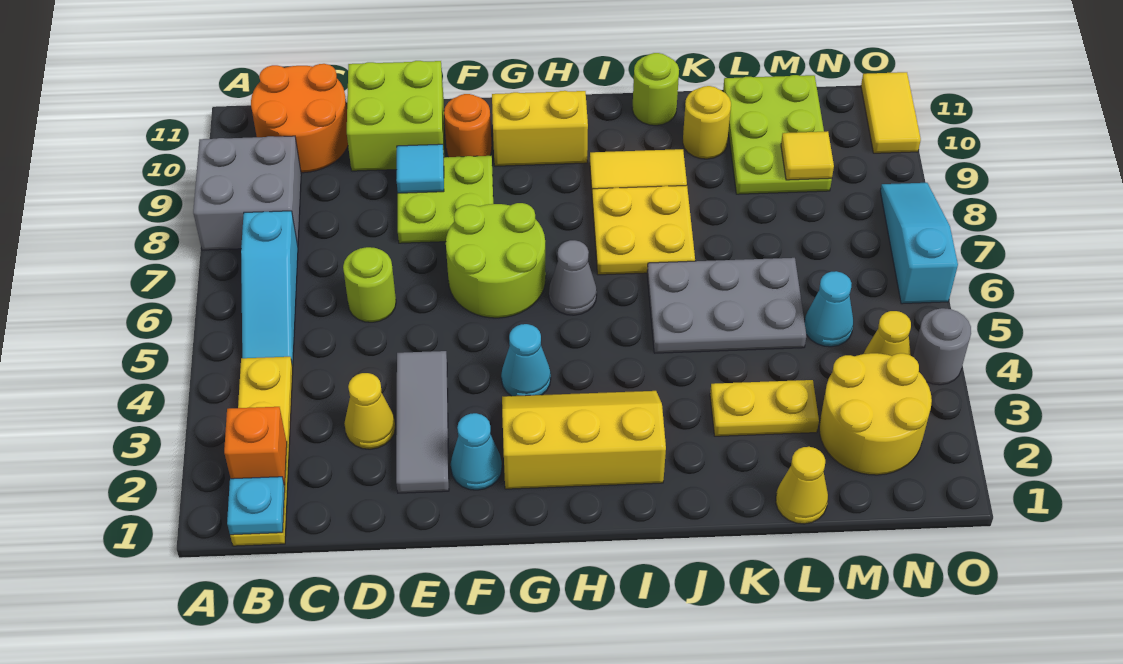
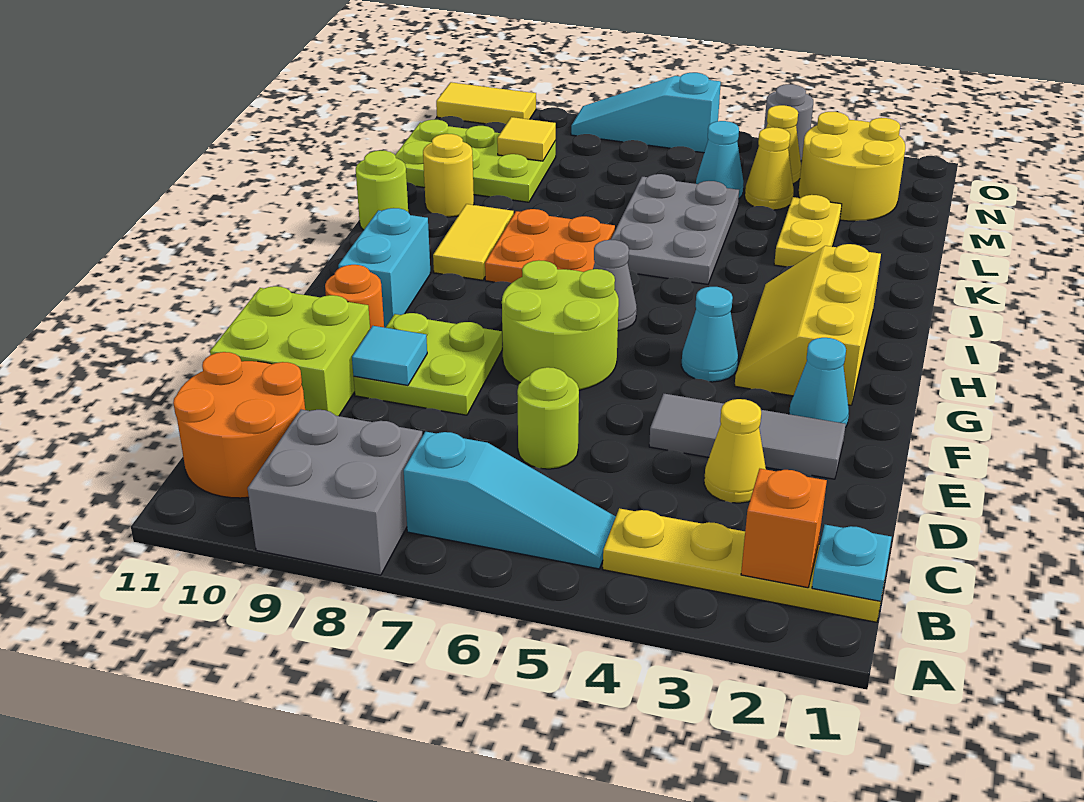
yellow 1x2 brick [492,91,588,166] -> cyan 1x2 brick [338,208,431,328]
yellow 2x2 plate [592,185,695,275] -> orange 2x2 plate [485,209,615,283]
yellow 1x1 cone [776,447,828,524] -> yellow 1x1 cone moved to [745,127,794,210]

